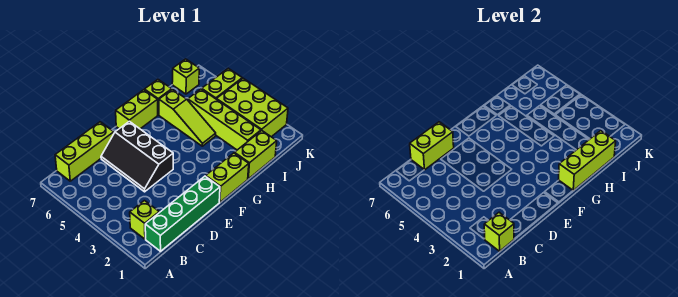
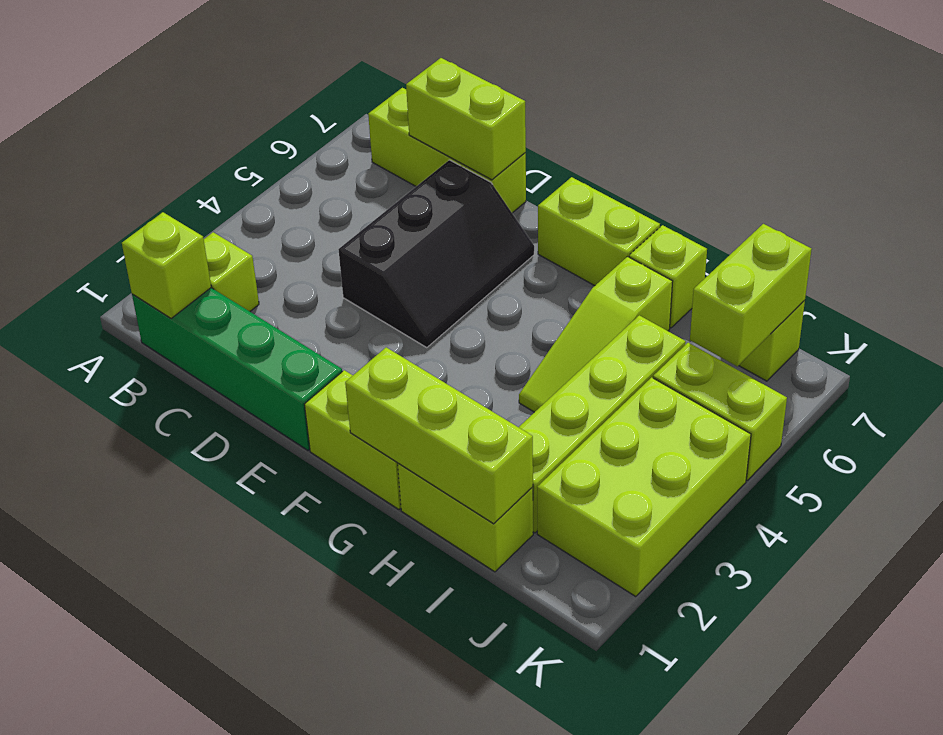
black 2x3 slope [101,121,173,192] -> black 2x3 slope turned to [338,160,534,348]
none -> lime 1x2 brick [690,224,812,366]

